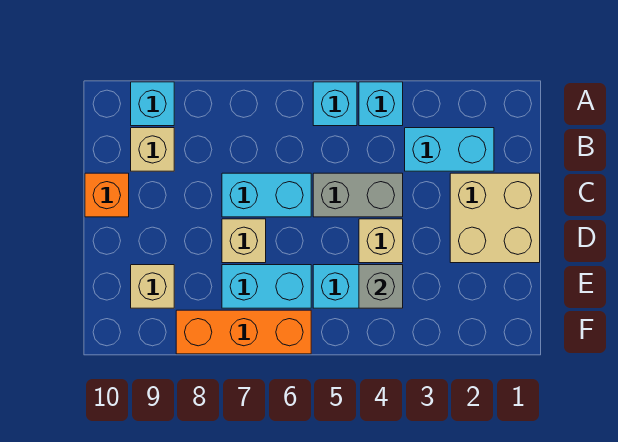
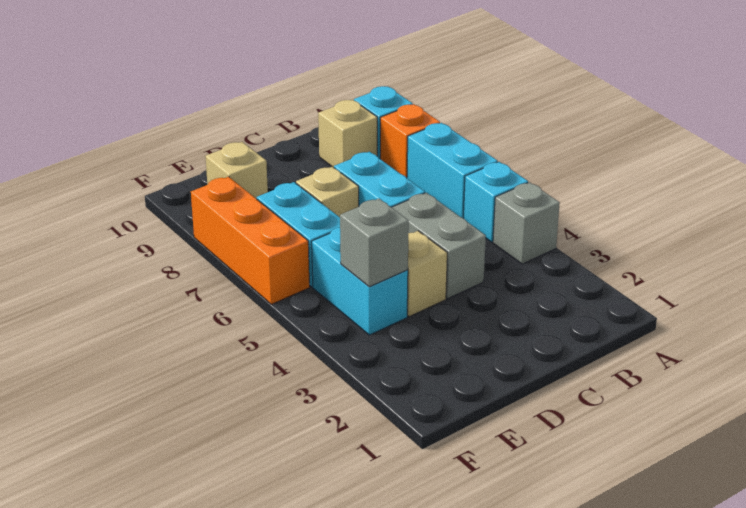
cyan 1x1 brick [359,82,403,126] -> grey 1x1 brick [493,182,560,264]
cyan 1x2 brick [405,128,494,171] -> cyan 1x2 brick moved to [407,123,498,218]
tan 2x2 brick [450,173,540,263] -> none
orange 1x1 brick [85,173,129,217] -> orange 1x1 brick moved to [380,104,440,178]

